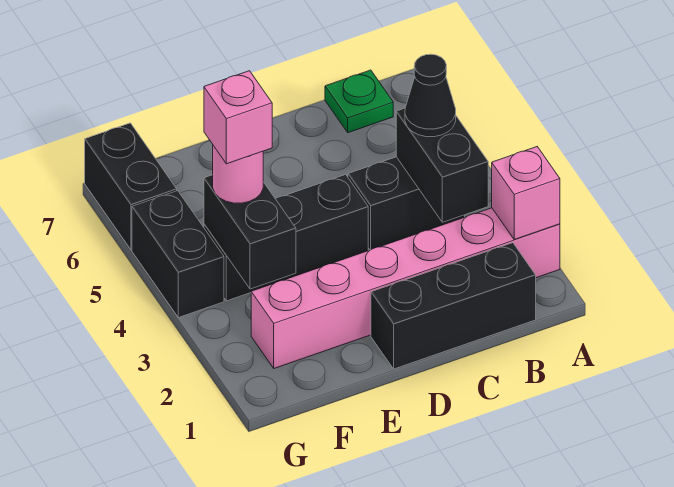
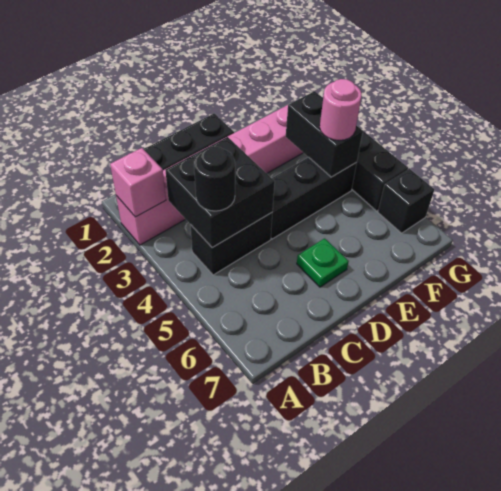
black 1x2 brick [396,108,488,222] -> black 2x2 brick [165,137,275,248]
black 1x1 cone [405,54,456,137] -> black 1x1 round brick [194,147,235,211]
green 1x1 plate [325,70,393,133] -> green 1x1 plate moved to [297,238,349,287]
pink 1x1 brick [204,71,272,164] -> none
black 1x2 brick [85,123,177,250] -> black 1x1 brick [378,169,434,233]

